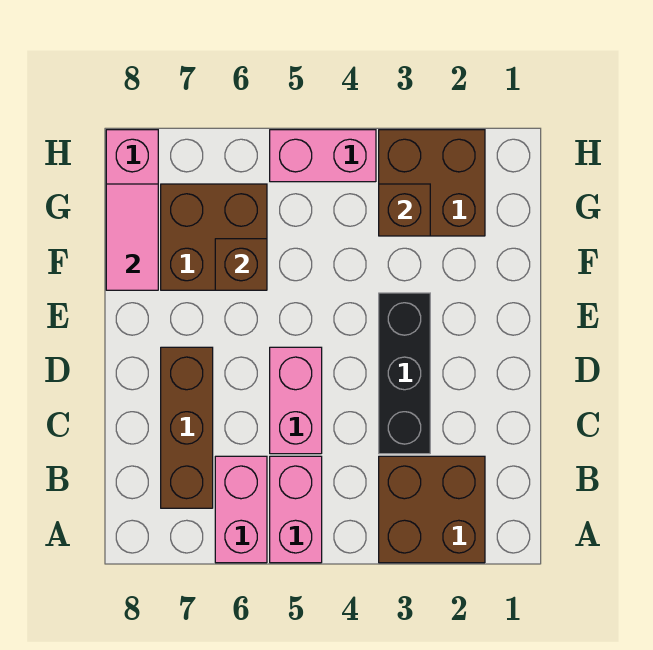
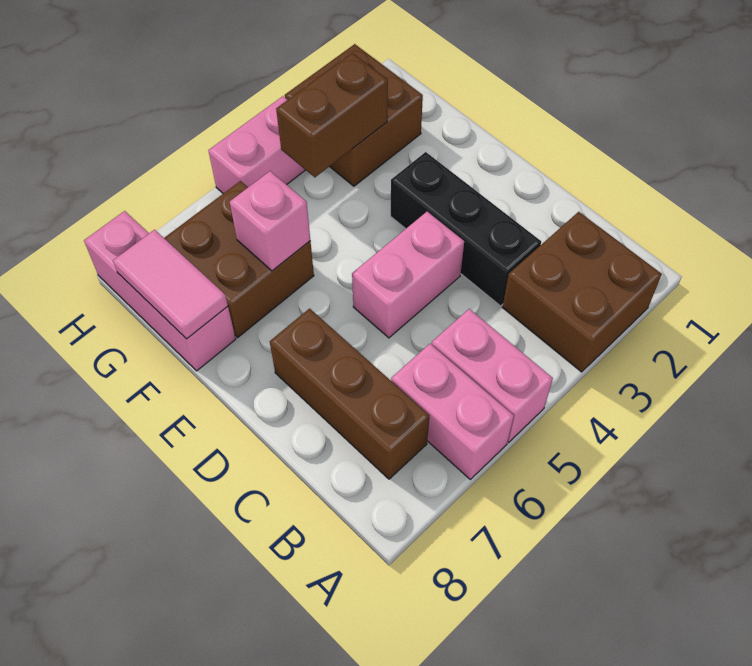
pink 1x2 brick [270,347,322,454] -> pink 1x2 brick turned to [352,212,464,338]
brown 1x1 brick [215,239,267,290] -> pink 1x1 brick [230,171,310,271]
brown 1x1 brick [379,184,430,236] -> brown 1x2 brick [276,53,388,177]

